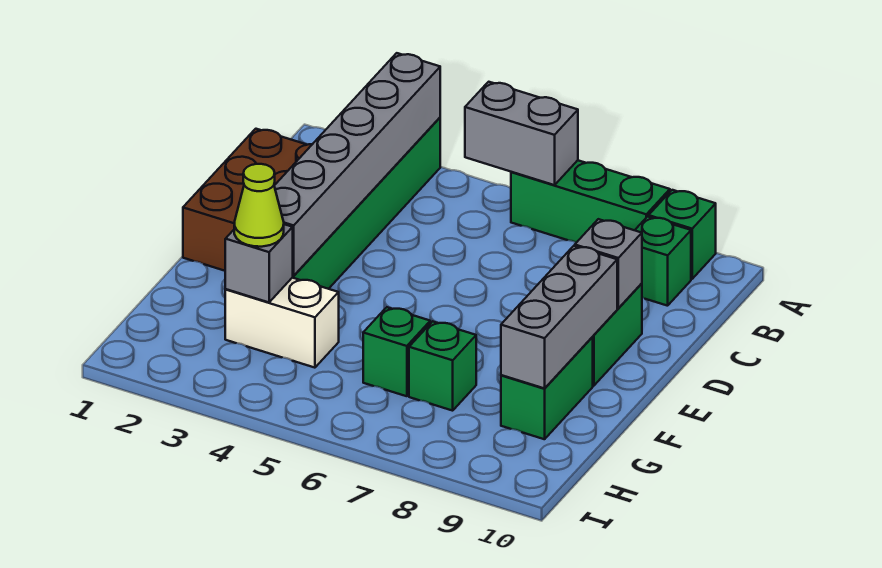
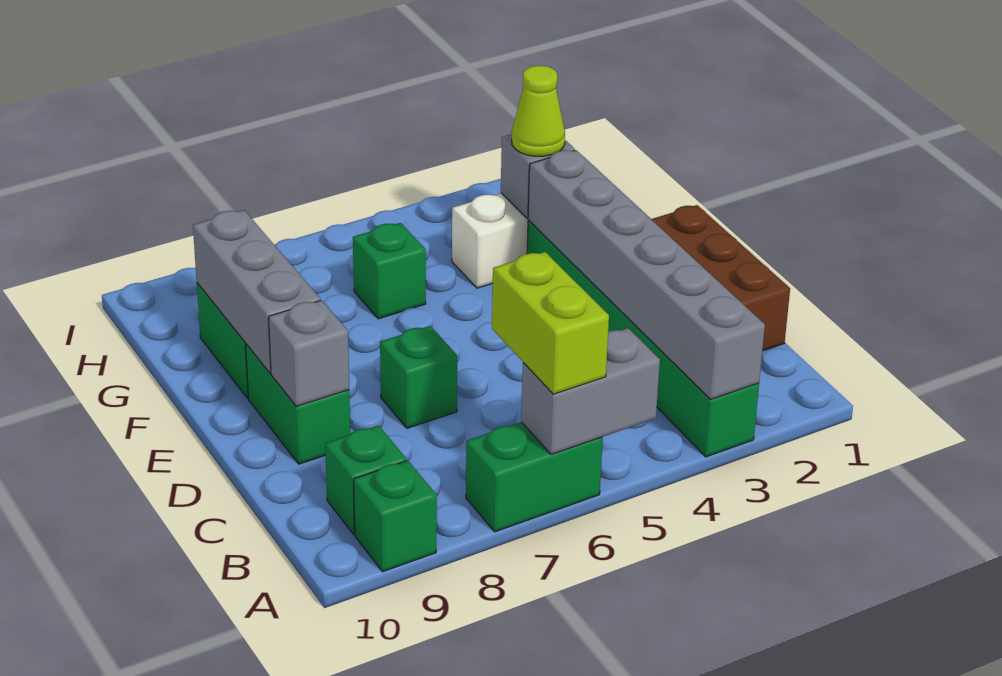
green 1x3 brick [511,160,670,243] -> green 1x2 brick [466,422,603,532]
none -> lime 1x2 brick [492,252,609,394]
green 1x1 brick [409,321,476,411] -> green 1x1 brick moved to [380,326,457,428]

